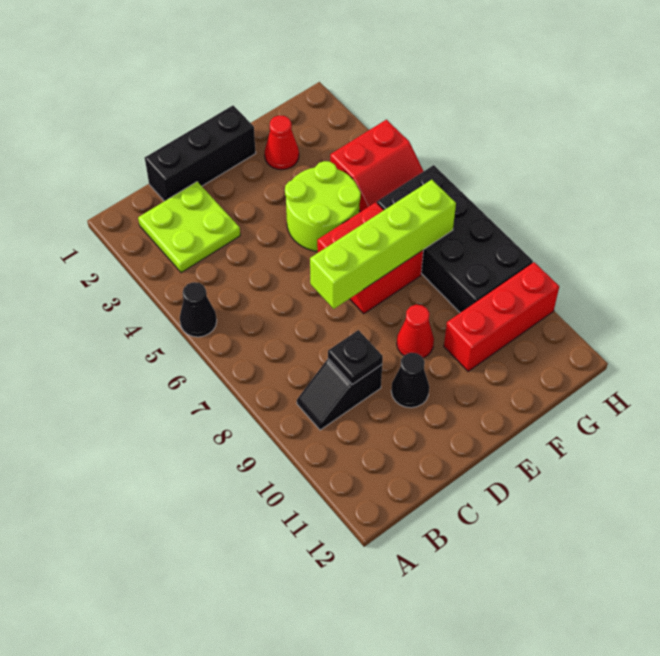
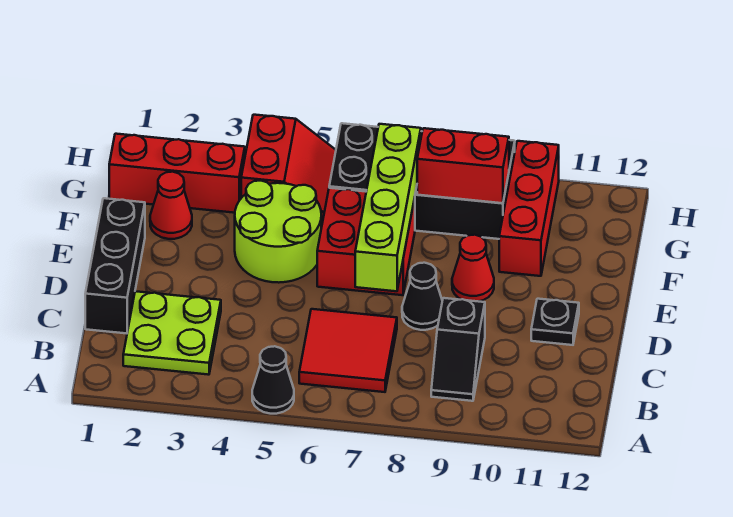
none -> red 2x2 tile [299,309,397,392]
black 1x1 plate [328,330,383,385] -> black 1x1 plate moved to [531,299,579,345]
black 1x1 cone [391,353,429,408] -> black 1x1 cone moved to [402,263,442,330]
none -> red 1x3 brick [109,134,245,213]
none -> red 1x2 brick [417,128,509,203]

